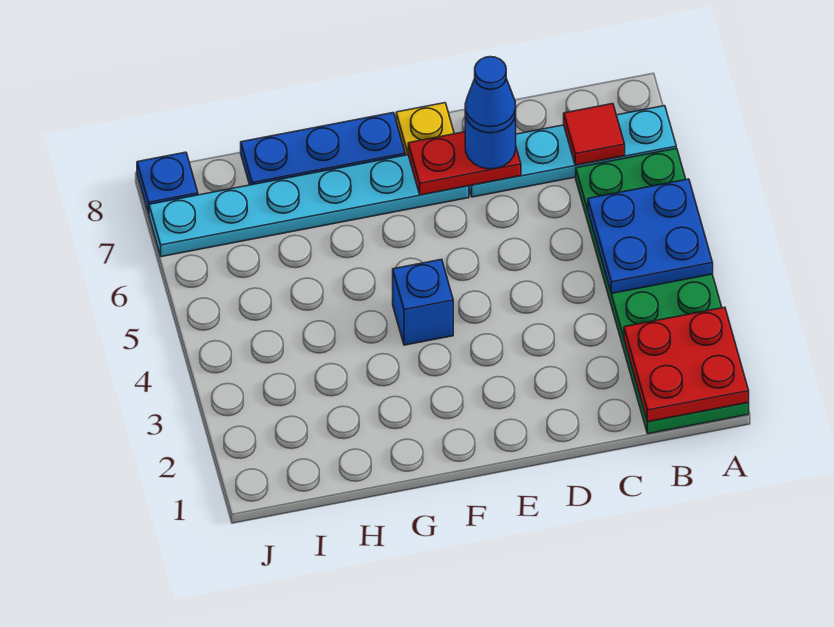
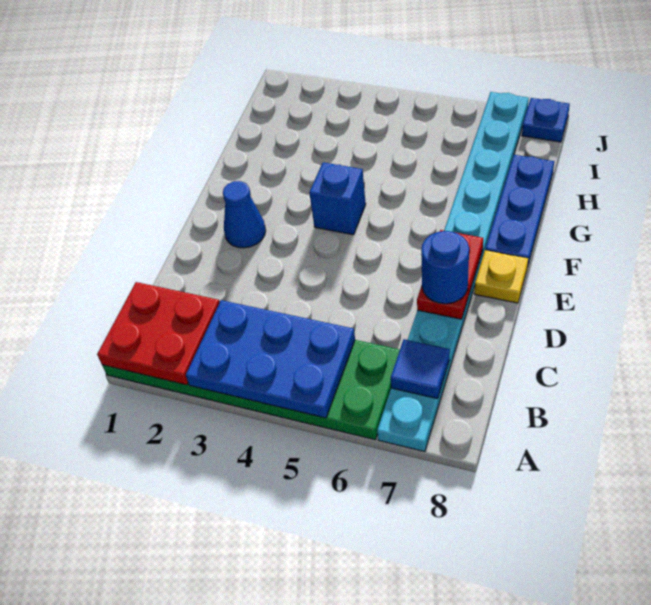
blue 2x2 plate [588,179,713,293] -> blue 2x3 plate [186,300,355,418]
red 1x1 tile [564,104,625,165] -> blue 1x1 tile [391,339,450,399]
blue 1x1 cone [465,57,516,133] -> blue 1x1 cone moved to [223,181,266,248]

